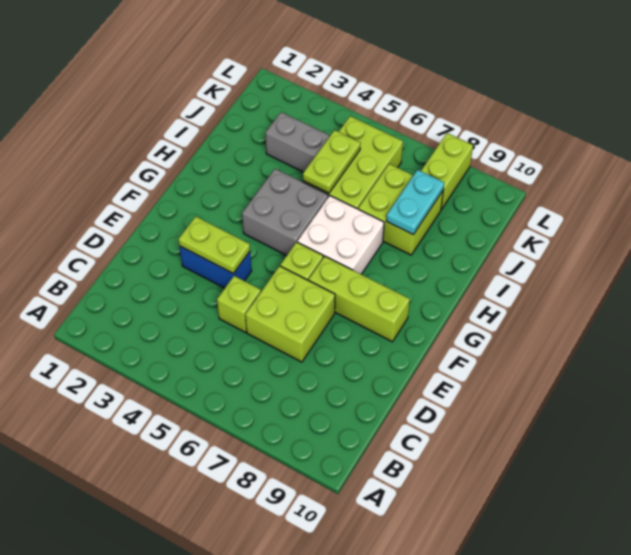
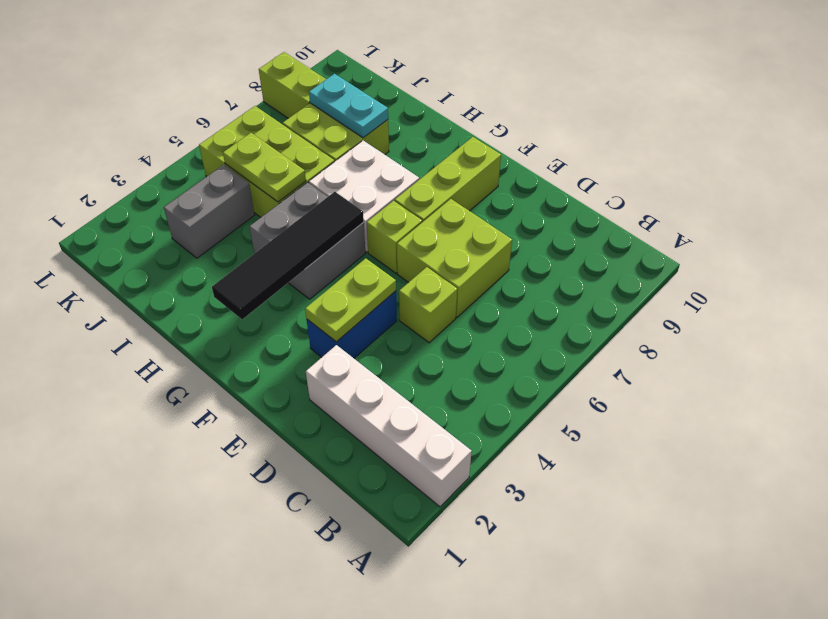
none -> white 1x4 brick [306,345,472,507]
none -> black 1x4 tile [212,192,364,320]

